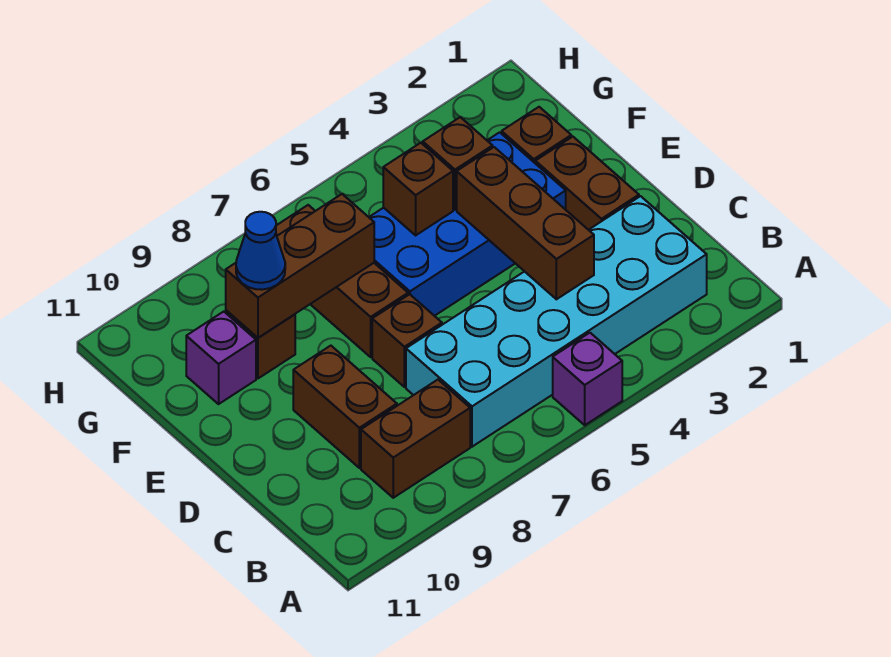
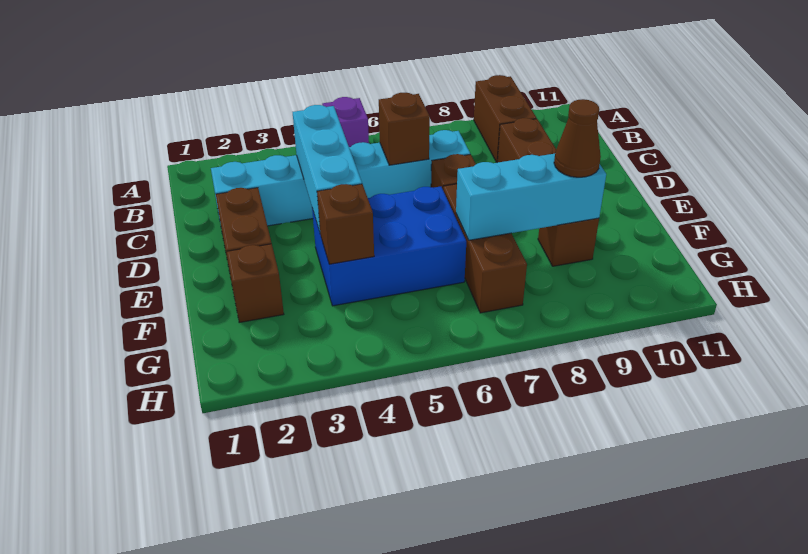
cyan 2x6 brick [406,196,707,447] -> cyan 1x6 brick [211,130,470,226]
brown 1x2 brick [361,380,470,498] -> brown 1x2 brick turned to [474,75,536,162]
brown 1x3 brick [457,147,594,299] -> cyan 1x3 brick [293,105,362,232]
blue 2x4 brick [369,132,566,316] -> blue 2x3 brick [312,187,466,306]
brown 1x1 brick [383,143,453,235] -> brown 1x1 brick moved to [379,93,430,165]
brown 1x3 brick [226,194,374,338] -> cyan 1x3 brick [456,154,606,240]
blue 1x1 cone [236,212,285,290] -> brown 1x1 cone [554,99,601,177]
purple 1x1 brick [186,312,256,404] -> none

